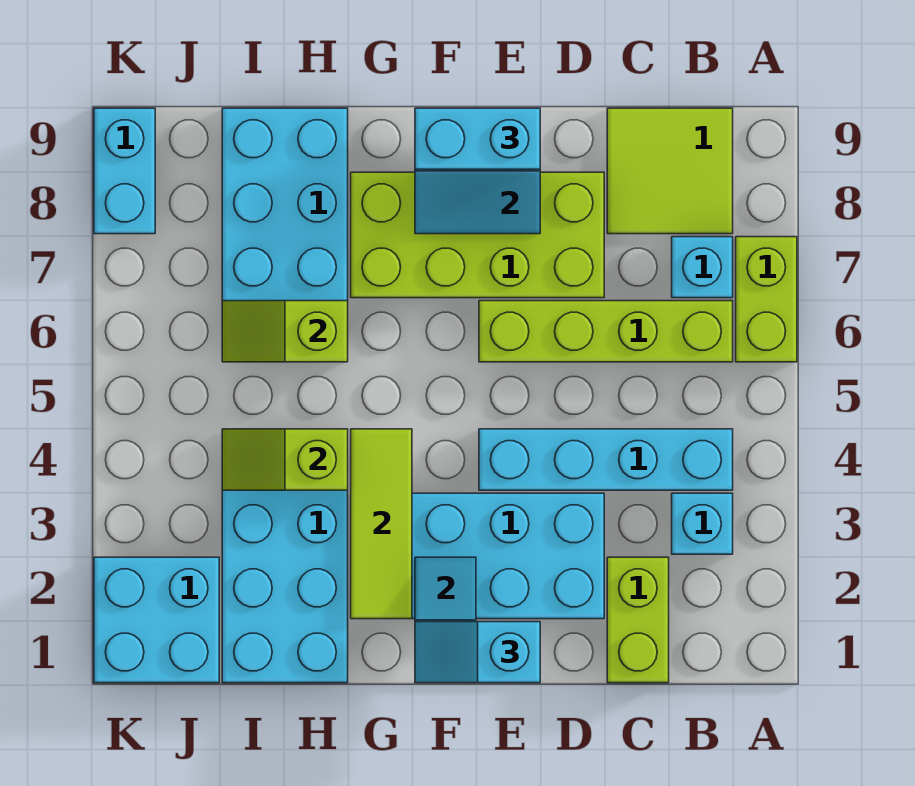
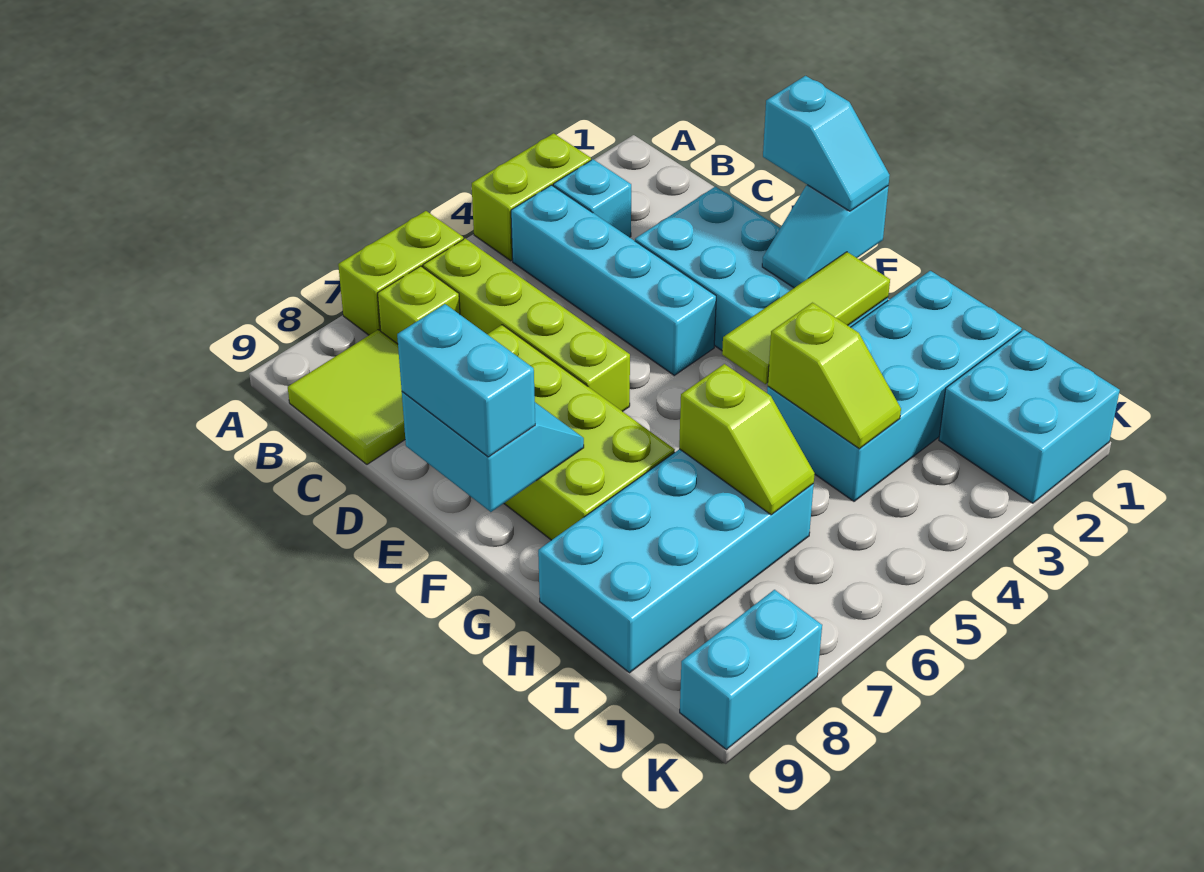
cyan 1x1 brick [672,237,733,298] -> lime 1x1 brick [377,266,460,344]
lime 1x2 brick [607,557,669,683] -> lime 1x2 brick moved to [472,133,591,261]

